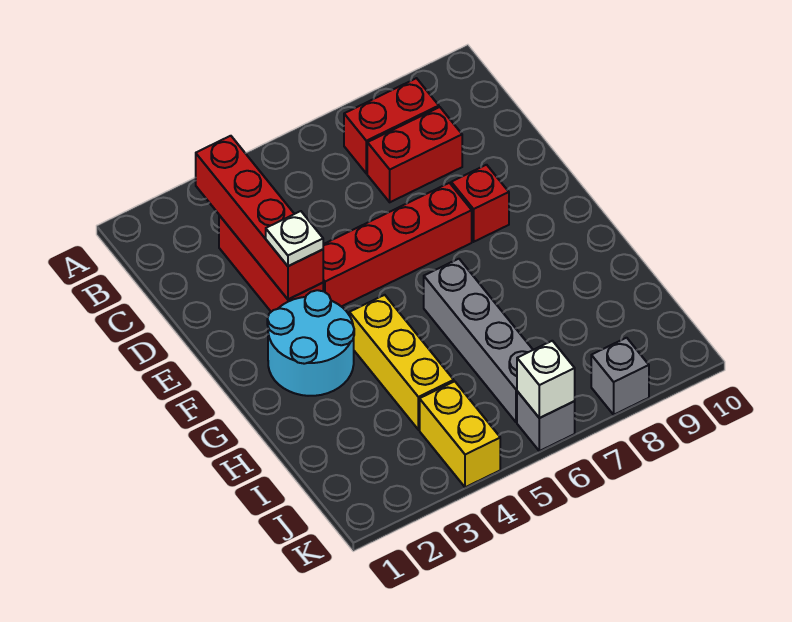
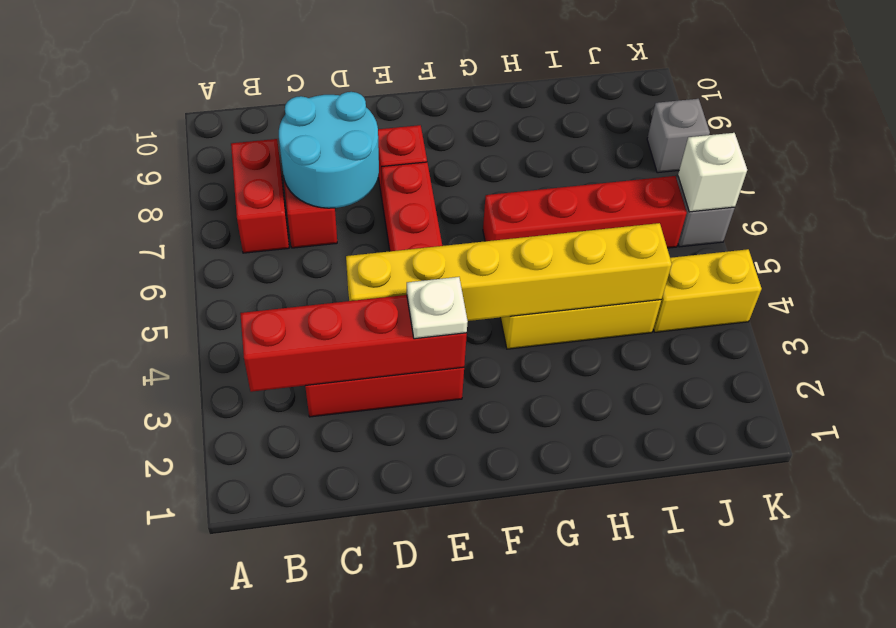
none -> yellow 1x6 brick [346,223,672,321]
cyan 2x2 round brick [267,290,354,396] -> cyan 2x2 round brick moved to [279,92,379,208]
grey 1x4 brick [424,259,533,422] -> red 1x4 brick [483,176,687,248]

